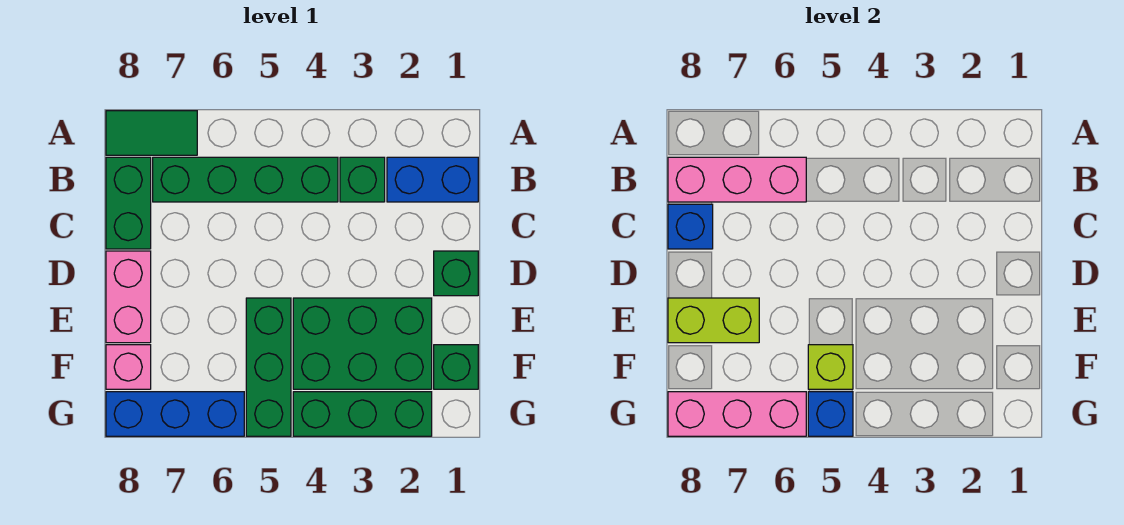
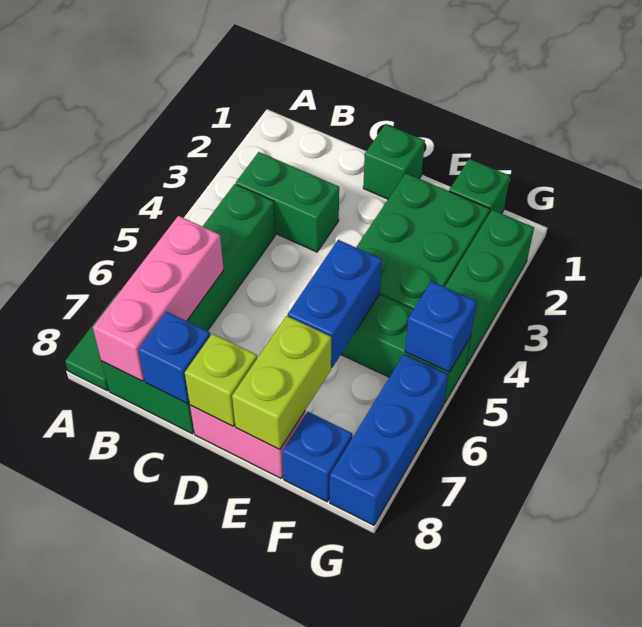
blue 1x2 brick [387,157,478,202] -> blue 1x2 brick moved to [288,240,382,368]
green 1x1 brick [340,157,385,202] -> green 1x2 brick [236,152,339,252]
lime 1x1 brick [808,345,853,389] -> lime 1x1 brick moved to [185,334,257,426]
pink 1x1 brick [106,345,151,389] -> blue 1x1 brick [282,412,352,502]
pink 1x3 brick [668,392,806,436] -> none

